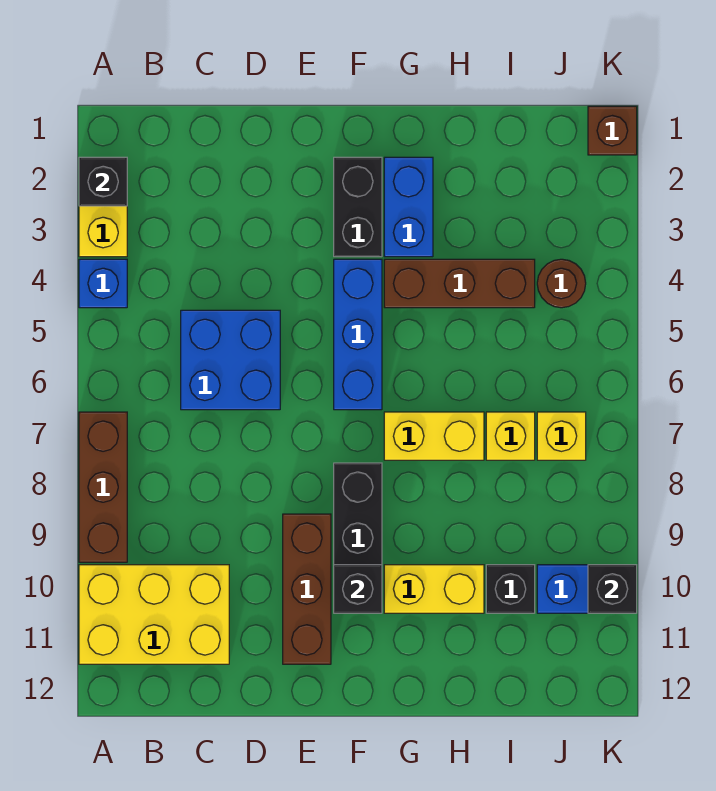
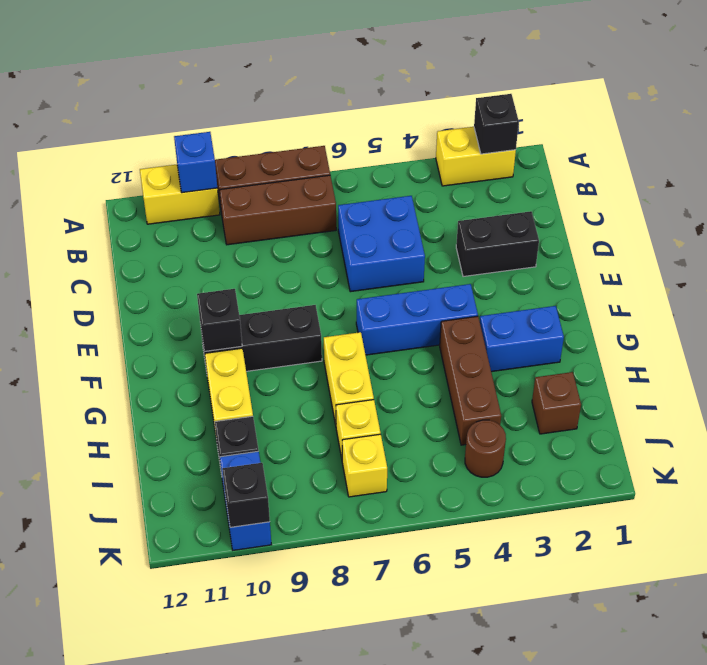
blue 1x1 brick [79,259,127,308] -> blue 1x1 brick moved to [174,132,217,193]
yellow 2x3 brick [79,565,229,664] -> yellow 1x2 brick [140,165,220,224]
brown 1x3 brick [283,514,331,664] -> brown 1x3 brick moved to [219,175,336,245]
black 1x2 brick [334,157,382,257] -> black 1x2 brick moved to [456,211,539,277]
brown 1x1 brick [588,106,637,155] -> brown 1x1 brick moved to [532,372,581,434]

